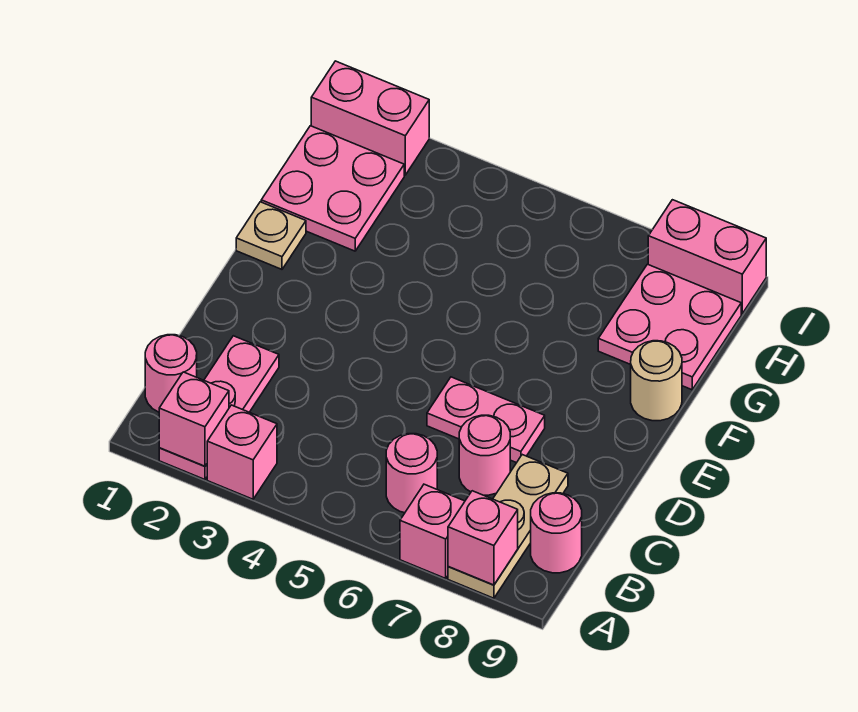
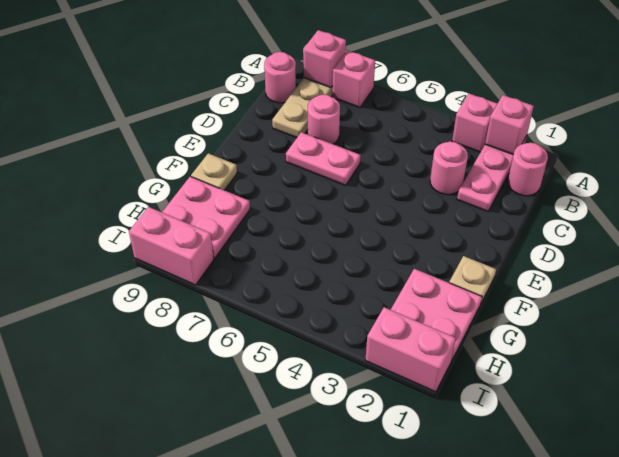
pink 1x1 round brick [386,434,437,513] -> pink 1x1 round brick moved to [430,141,468,195]
tan 1x1 round brick [631,341,682,421] -> tan 1x1 plate [191,153,237,190]

